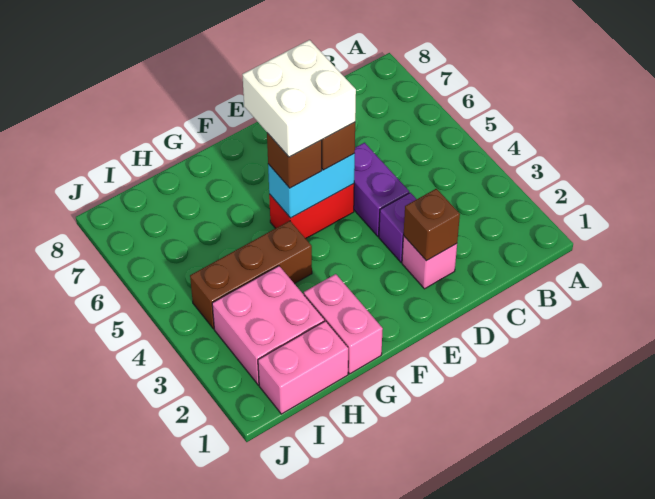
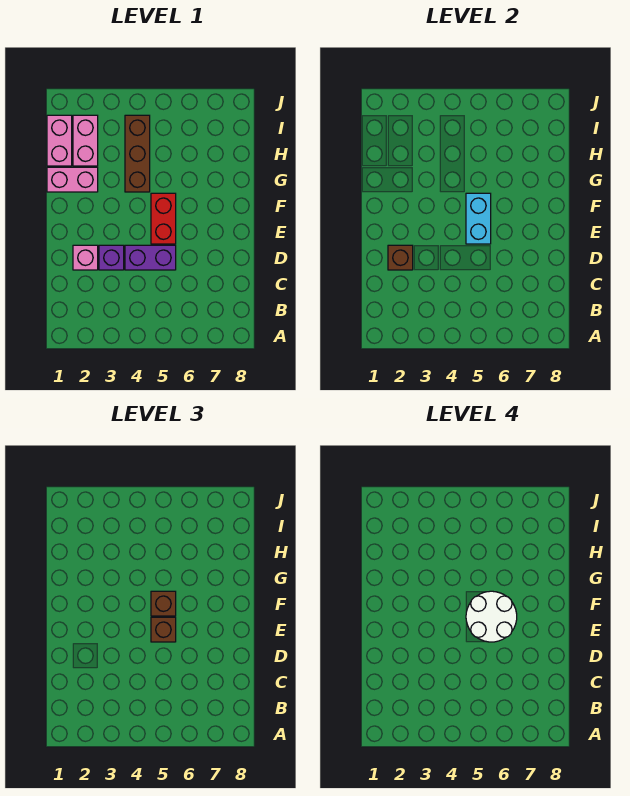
white 2x2 brick [242,40,356,157] -> white 2x2 round brick [466,591,517,642]
pink 2x2 brick [212,266,324,385] -> pink 1x2 brick [73,115,98,166]

